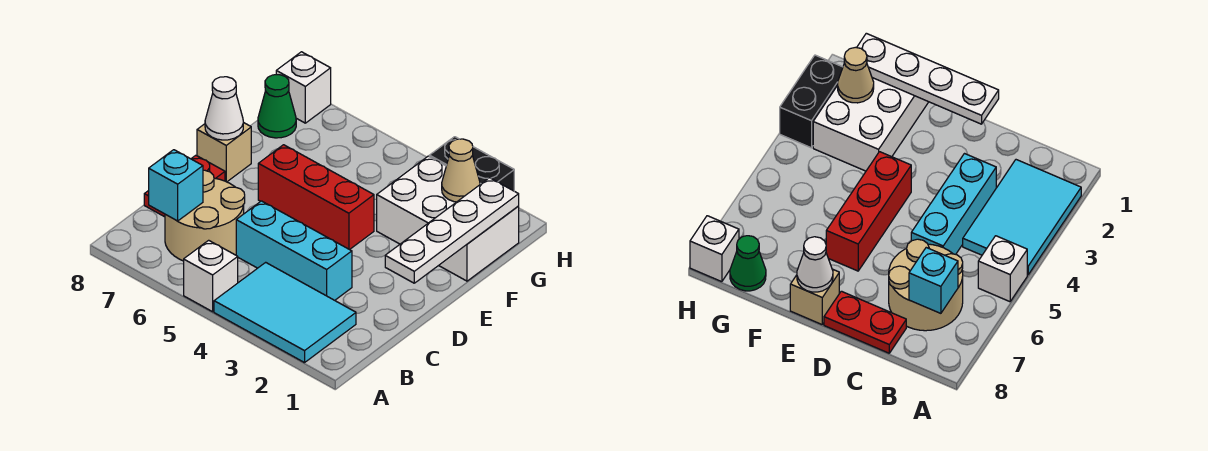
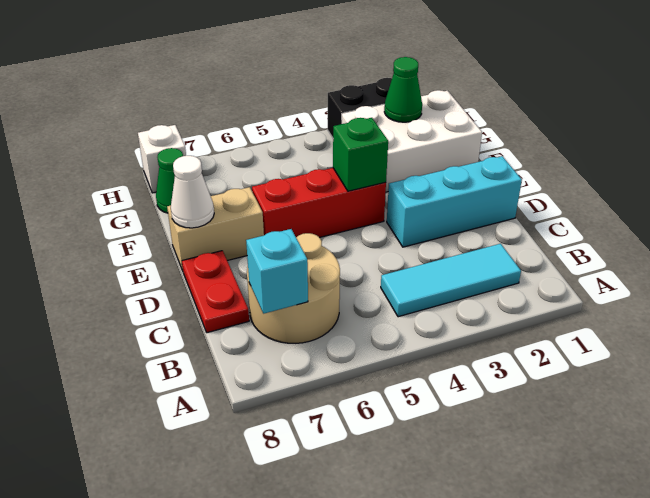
cyan 2x3 tile [214,262,356,363] -> cyan 1x3 tile [381,244,521,317]
white 1x1 brick [184,240,238,312] -> none
cyan 1x3 brick [236,201,352,300] -> cyan 1x3 brick moved to [387,156,522,247]
white 1x4 plate [385,178,519,283] -> none
none -> green 1x1 brick [333,118,388,191]
tan 1x1 brick [197,122,251,182] -> tan 1x2 brick [167,187,264,271]
tan 1x1 cone [442,139,480,202] -> green 1x1 cone [384,57,422,122]

